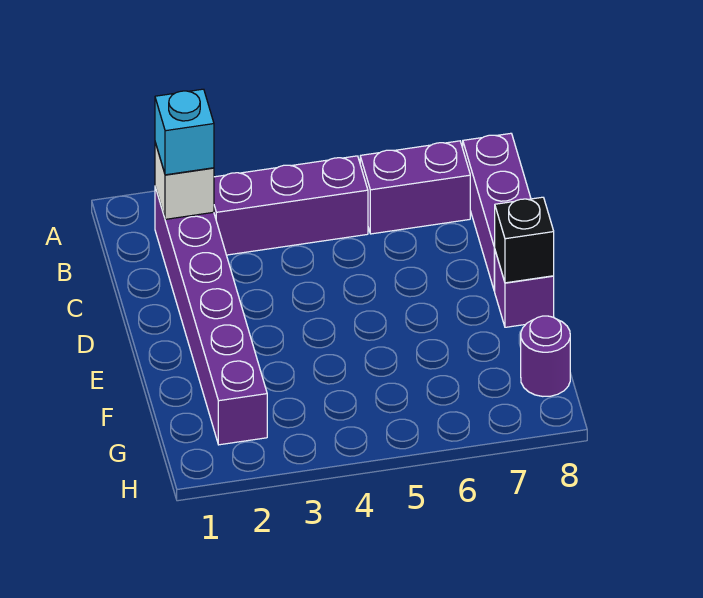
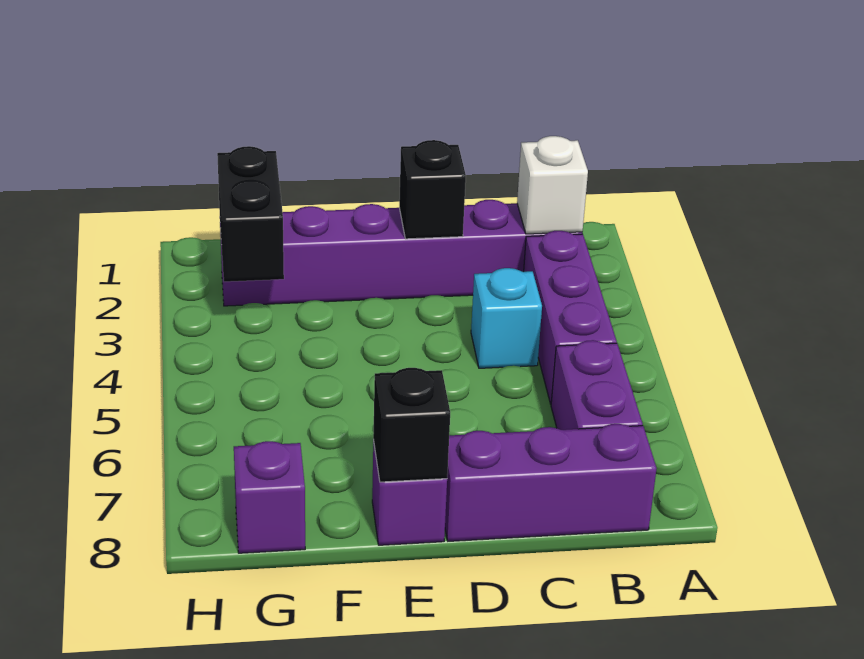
cyan 1x1 brick [155,89,214,175] -> cyan 1x1 brick moved to [471,268,542,368]
none -> black 1x1 brick [399,140,466,239]
none -> black 1x2 brick [217,146,284,282]
purple 1x1 round brick [521,316,570,396] -> purple 1x1 brick [234,441,305,553]

